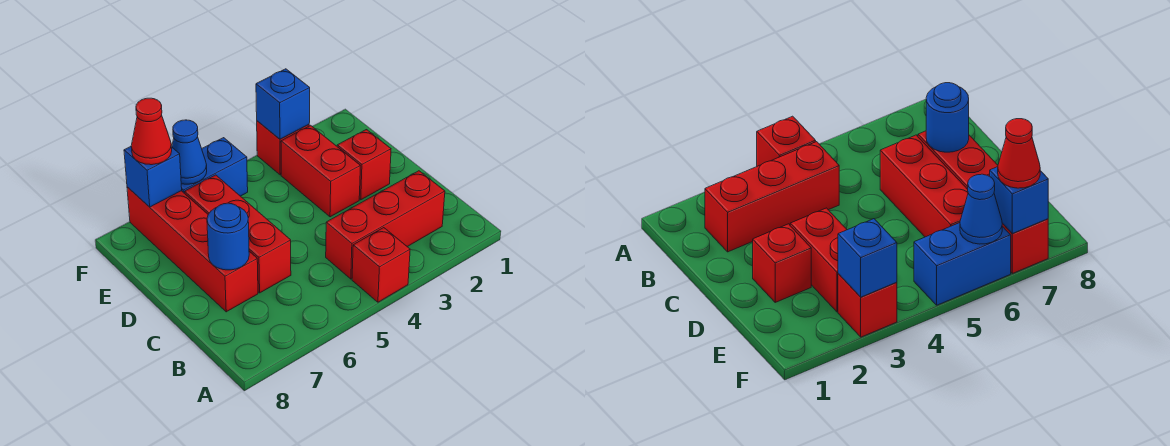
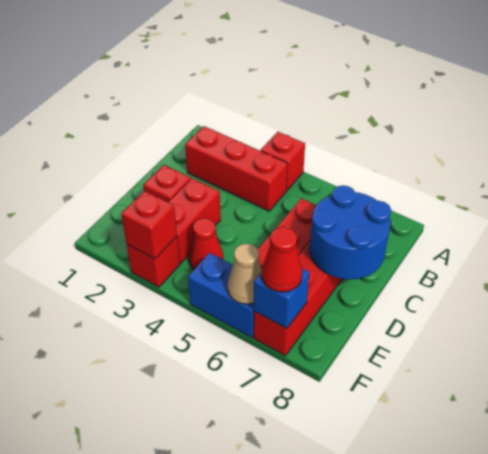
blue 1x1 round brick [207,203,249,270] -> blue 2x2 round brick [310,185,391,279]
none -> red 1x1 cone [189,218,223,269]
blue 1x1 brick [256,69,310,139] -> red 1x1 brick [121,191,177,259]
blue 1x1 cone [172,120,207,184] -> tan 1x1 cone [228,244,262,304]

